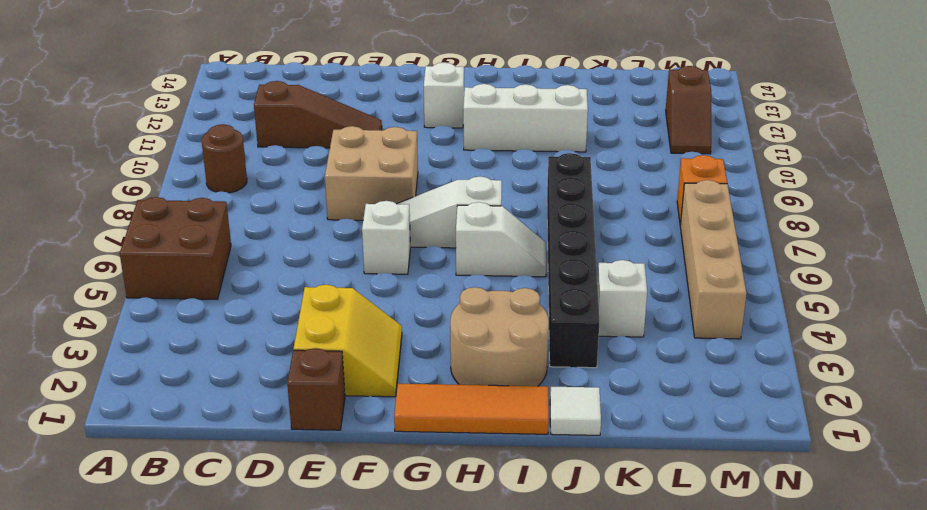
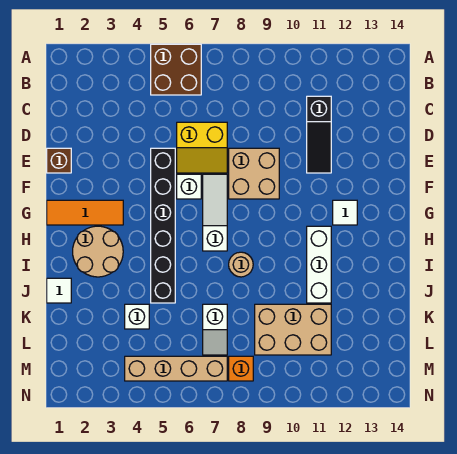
brown 1x1 round brick [202,124,247,193] -> none
brown 1x3 slope [254,81,382,148] -> black 1x3 slope [307,96,331,173]
yellow 2x2 slope [293,285,402,397] -> yellow 2x2 slope moved to [177,122,227,173]
orange 1x3 tile [394,384,549,434] -> orange 1x3 tile turned to [47,200,123,225]
white 1x1 brick [424,63,464,128] -> white 1x1 tile [333,200,357,225]
white 1x2 slope [456,202,546,277] -> white 1x2 slope moved to [203,304,227,355]
none -> tan 1x1 round brick [229,252,253,277]
black 1x6 brick [547,153,600,368] -> black 1x6 brick turned to [151,148,175,303]
none -> tan 2x3 brick [255,304,331,355]
brown 1x2 slope [666,66,711,154] -> none

